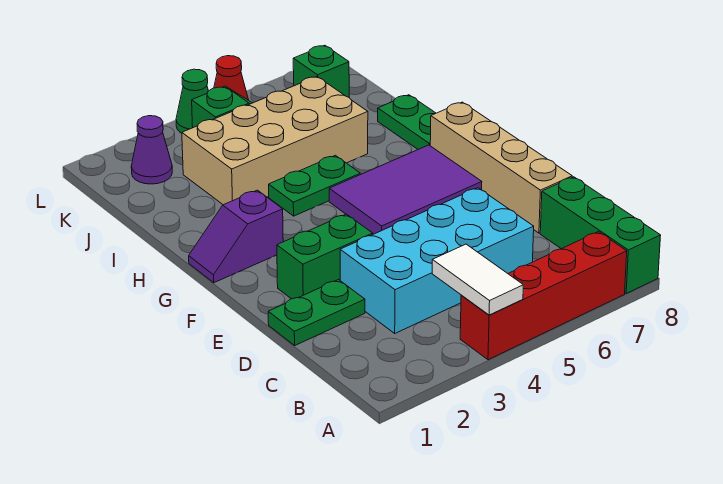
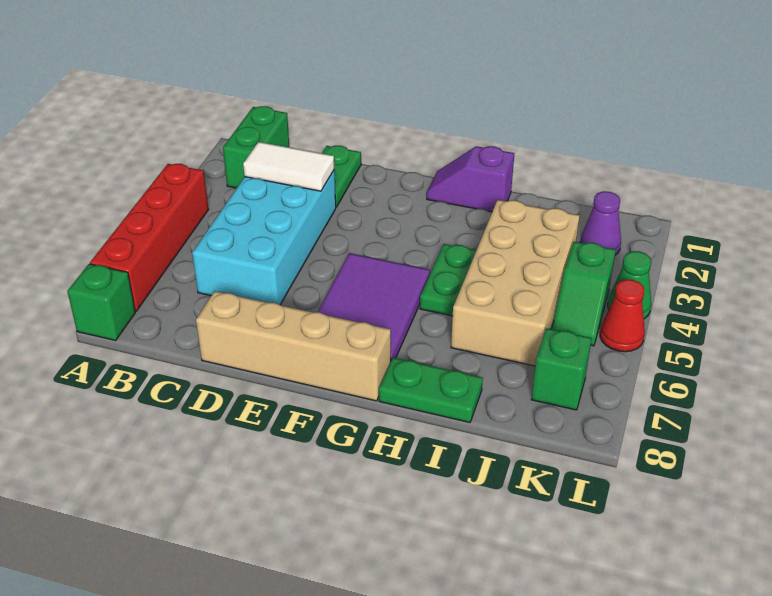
white 1x2 tile [432,244,523,315] -> white 1x2 tile moved to [243,142,334,191]
green 1x3 brick [540,177,661,293] -> green 1x1 brick [67,264,135,340]
green 1x2 brick [277,214,373,299] -> green 1x2 brick moved to [223,106,289,188]
purple 1x2 slope [189,190,283,283] -> purple 1x2 slope turned to [427,146,514,212]

